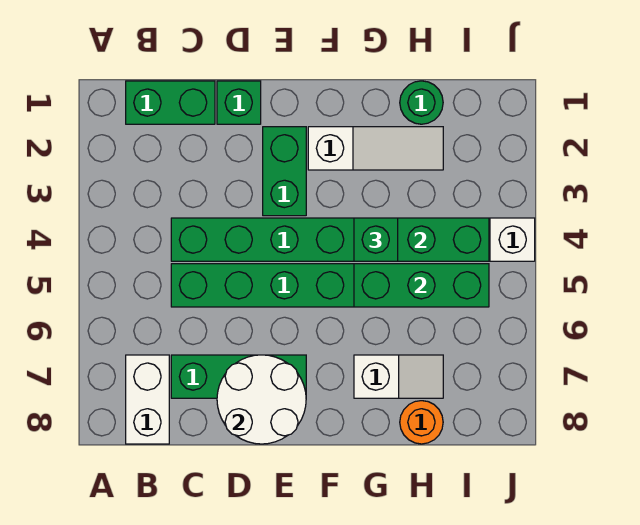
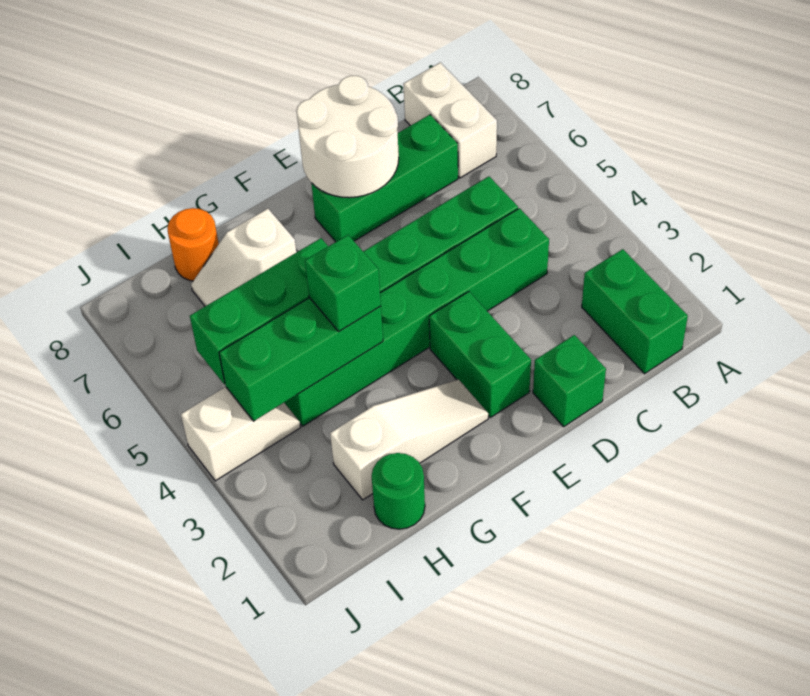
green 1x2 brick [126,81,215,124] -> green 1x2 brick turned to [582,249,688,374]
white 1x3 slope [308,127,443,170] -> white 1x3 slope turned to [330,379,488,500]

